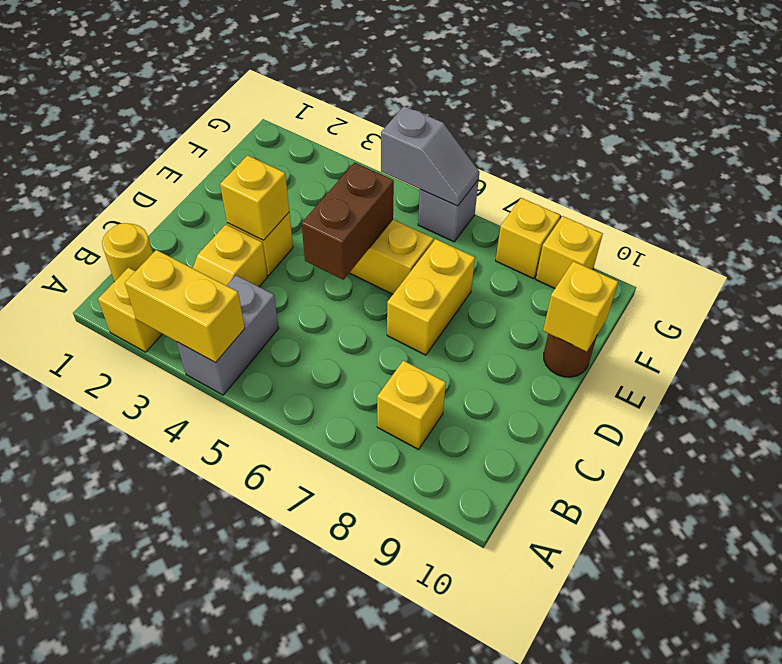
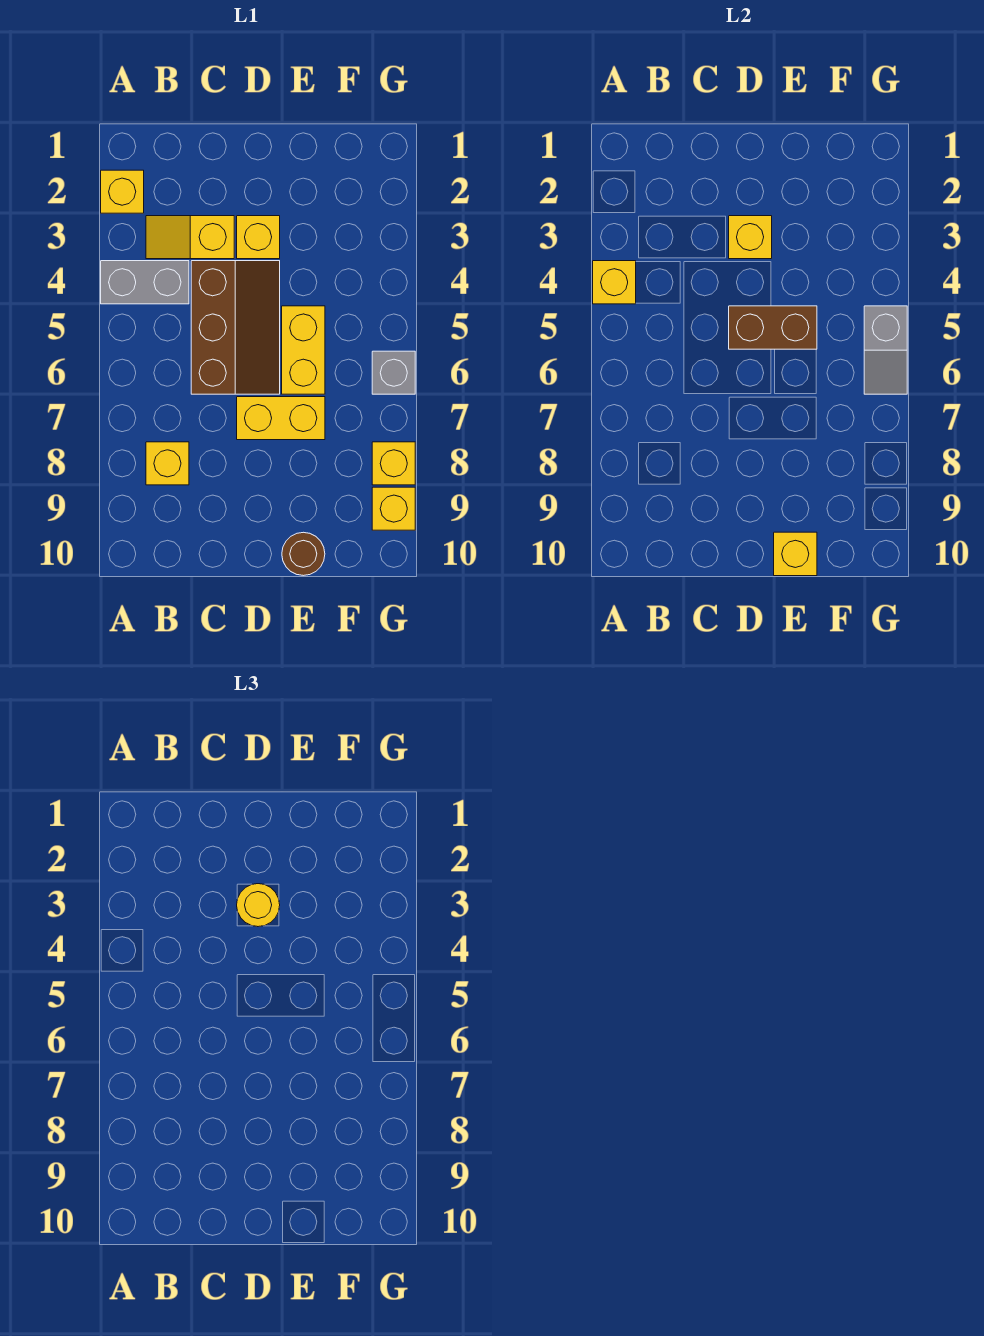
yellow 1x2 brick [125,250,245,362] -> yellow 1x1 brick [593,261,636,304]
yellow 1x1 round brick [102,223,153,282] -> yellow 1x1 round brick moved to [237,884,280,927]
none -> brown 2x3 slope [191,261,280,394]

